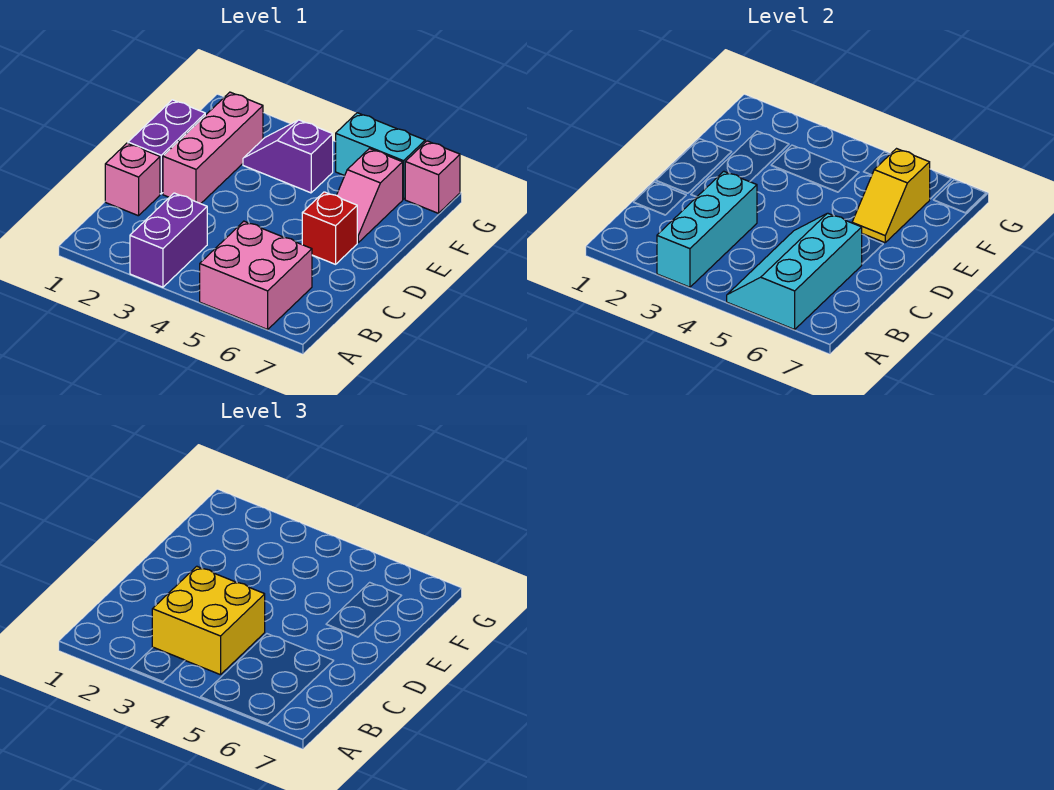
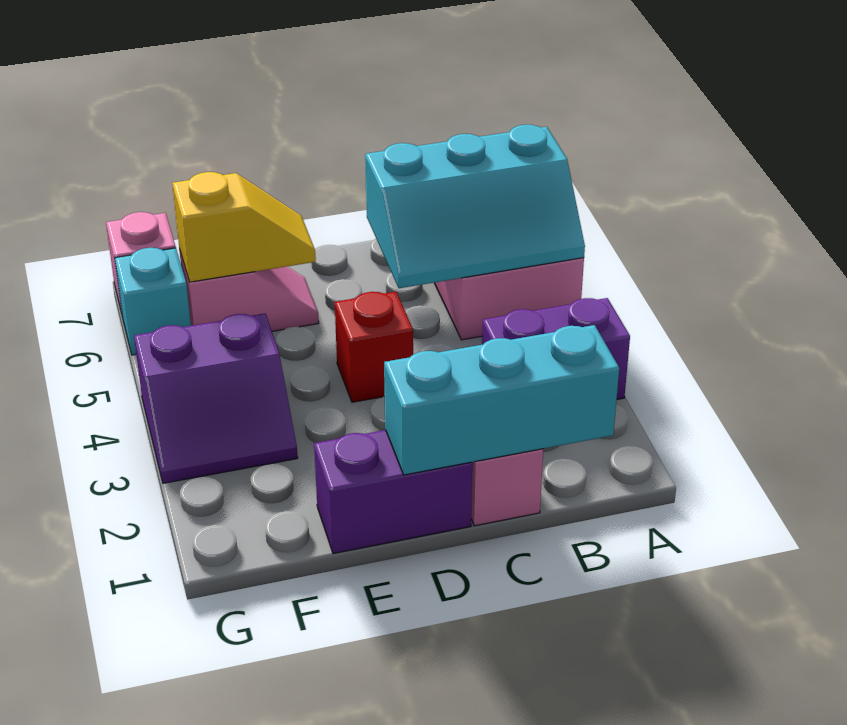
cyan 1x3 brick [657,171,757,287] -> cyan 1x3 brick moved to [384,325,619,475]
yellow 2x2 brick [152,566,265,675] -> none
pink 1x3 brick [163,92,263,204] -> none
red 1x1 brick [302,192,357,264] -> red 1x1 brick moved to [335,292,413,402]
purple 1x2 slope [243,120,333,193] -> purple 2x2 slope [134,314,298,483]
cyan 1x2 brick [336,113,425,199] -> cyan 1x1 brick [115,248,191,355]

